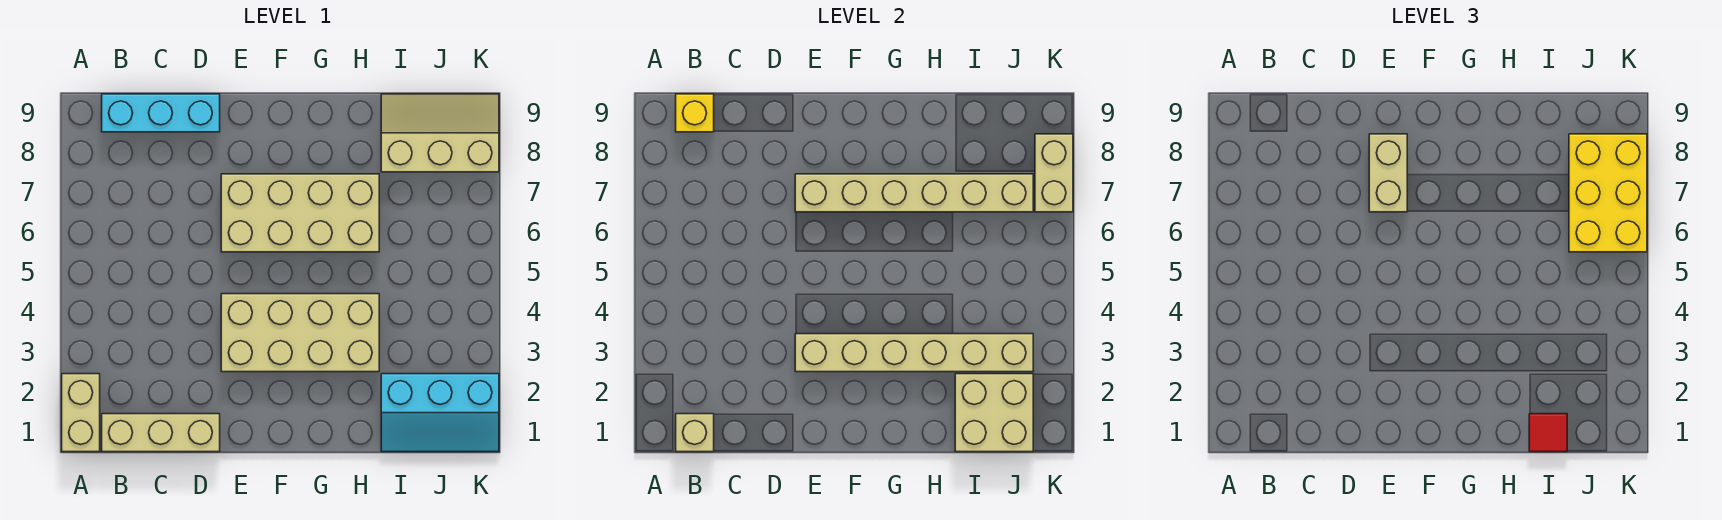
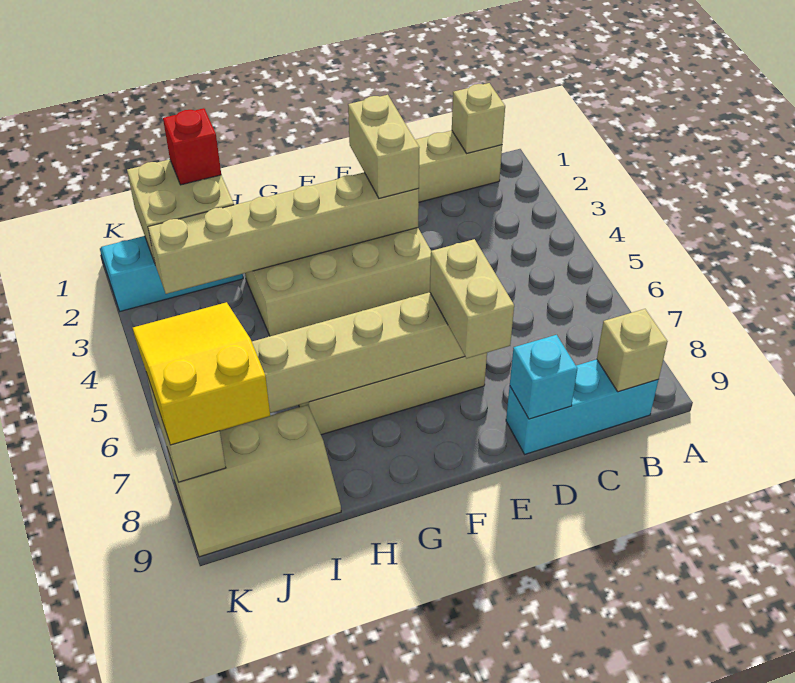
tan 1x2 brick [62,374,100,452] -> tan 1x2 brick moved to [348,95,420,198]
yellow 1x1 brick [676,94,714,132] -> tan 1x1 brick [597,309,668,392]
none -> cyan 1x1 brick [510,335,577,419]
red 1x1 tile [1529,414,1567,452] -> red 1x1 brick [163,108,221,185]
yellow 2x3 brick [1569,134,1647,252] -> yellow 2x3 slope [133,302,270,445]

